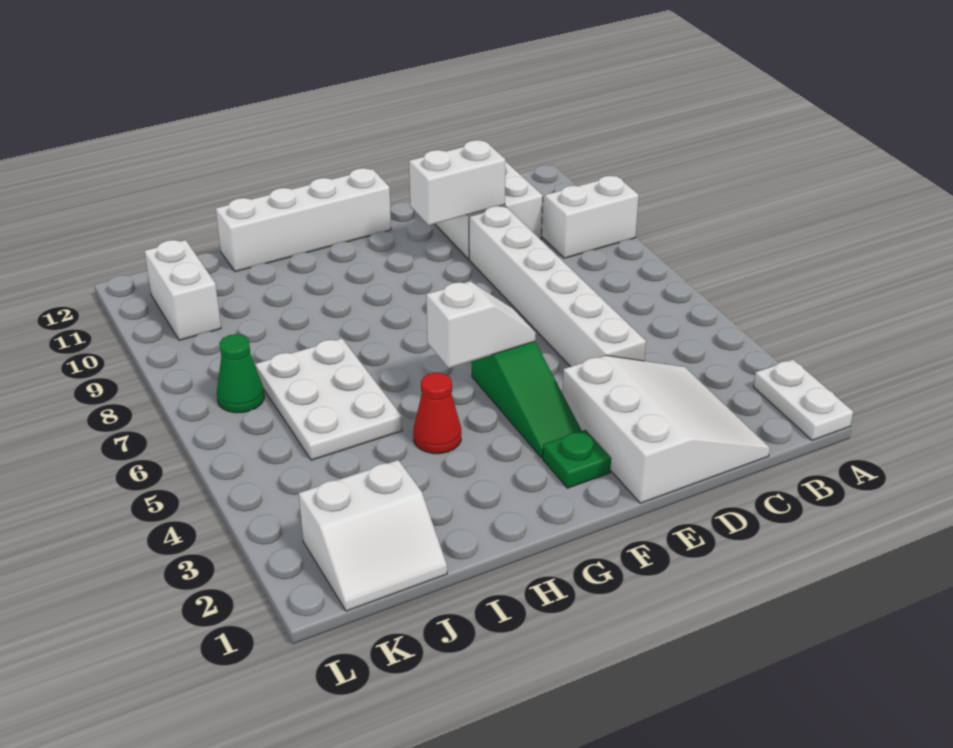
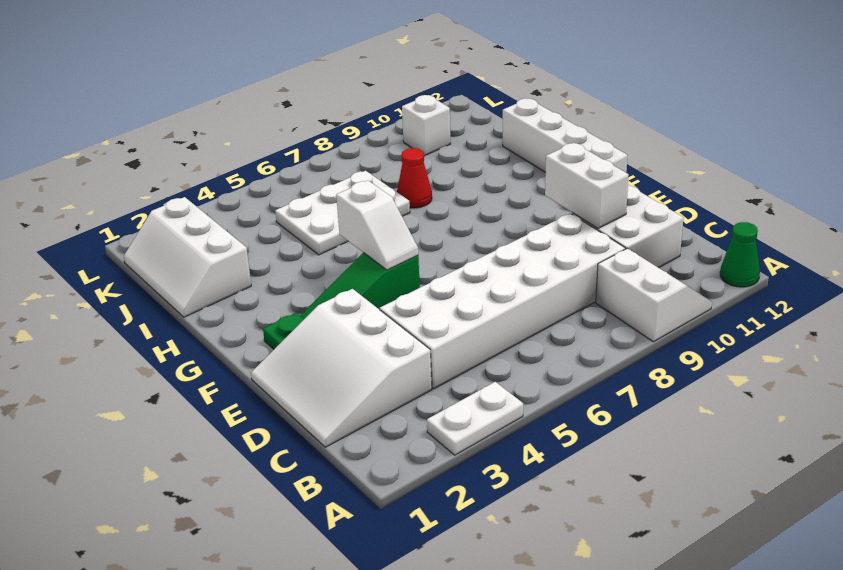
white 1x2 plate [753,360,853,440] -> white 1x2 plate moved to [427,382,523,455]
white 3x3 slope [562,355,770,503] -> white 3x3 slope turned to [251,289,432,447]
white 1x6 brick [469,206,646,367] -> white 2x6 brick [380,213,625,389]
red 1x1 cone [413,373,461,454] -> red 1x1 cone moved to [397,148,432,208]
white 2x2 slope [299,460,447,611] -> white 2x3 slope [124,197,251,317]
green 1x1 cone [217,334,264,413] -> green 1x1 cone moved to [720,222,760,287]
white 1x2 brick [144,240,221,340] -> white 1x1 brick [402,95,450,156]

